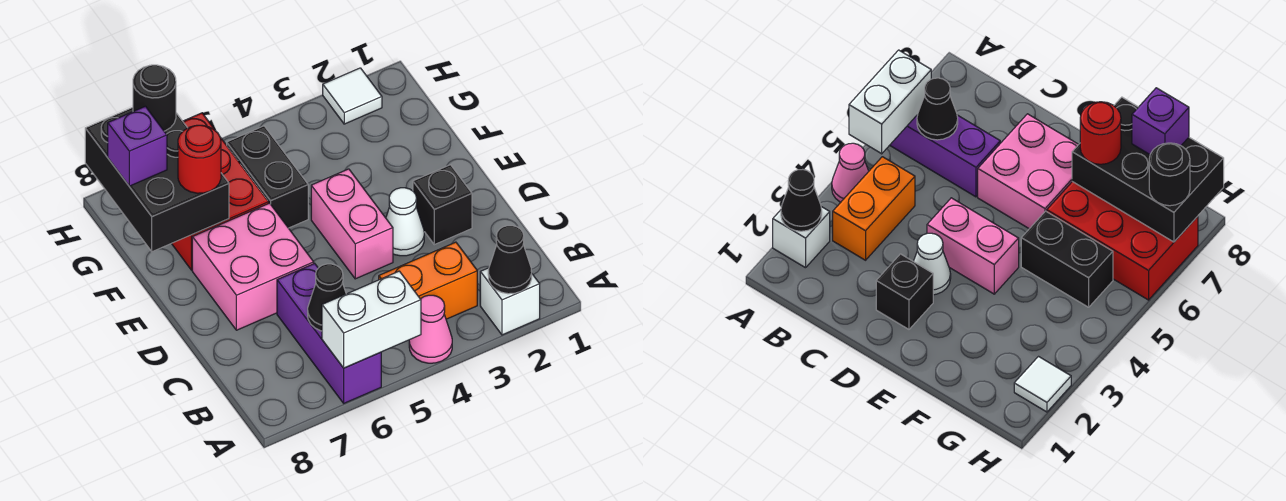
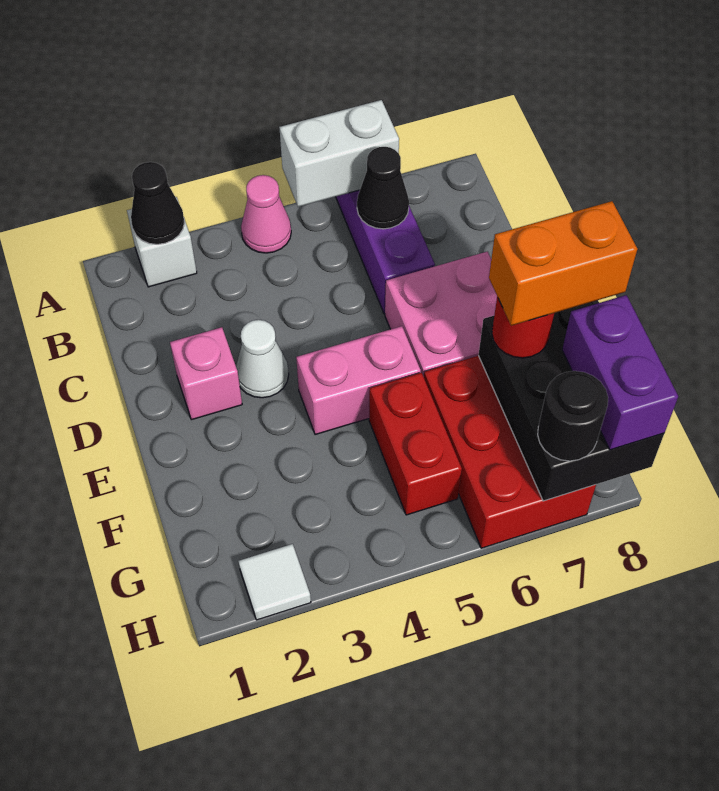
orange 1x2 brick [379,242,477,319] -> orange 1x2 brick moved to [489,201,637,326]
black 1x1 brick [413,165,472,245] -> pink 1x1 brick [170,327,242,420]
pink 1x2 brick [311,169,393,279] -> pink 1x2 brick turned to [296,326,421,435]
black 1x2 brick [227,126,308,228] -> red 1x2 brick [369,373,462,515]
purple 1x1 brick [108,106,167,186] -> purple 1x2 brick [562,295,678,450]

